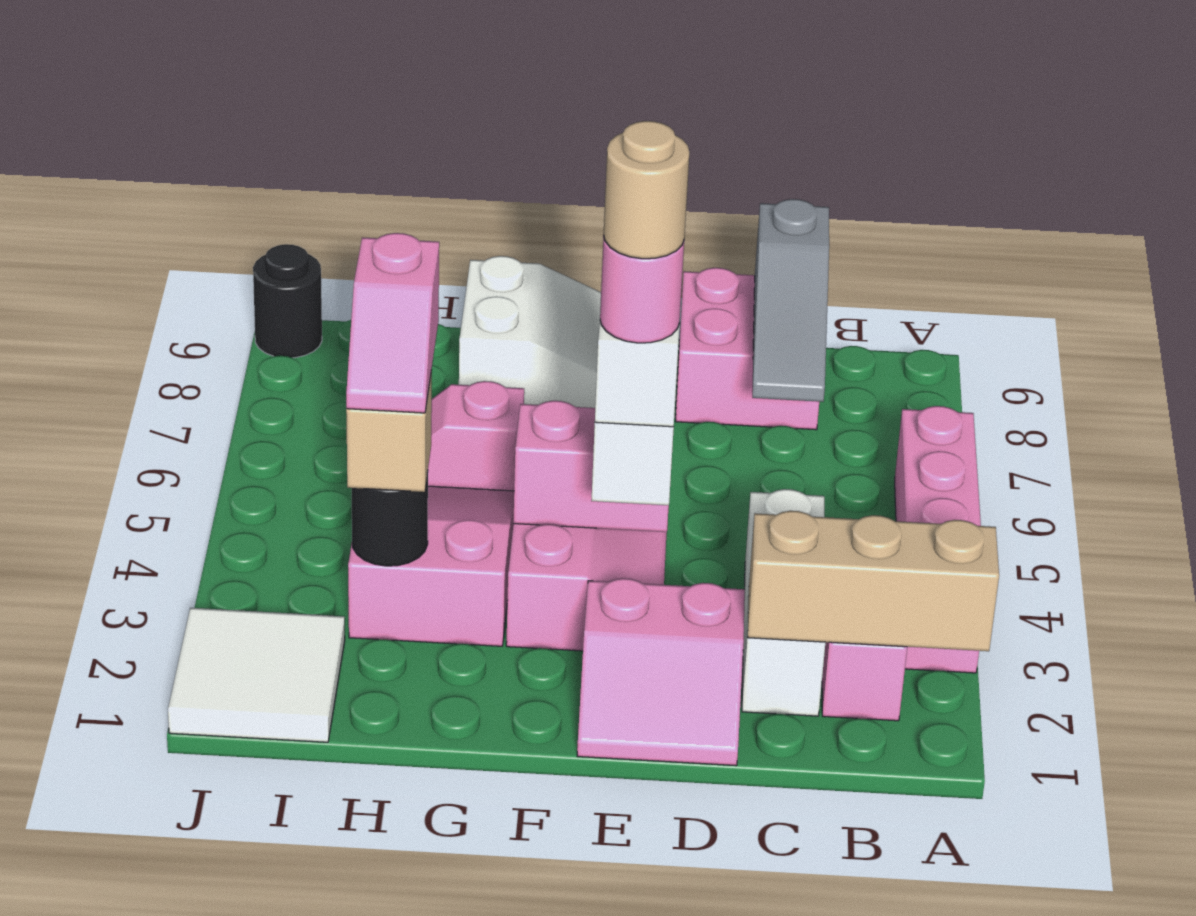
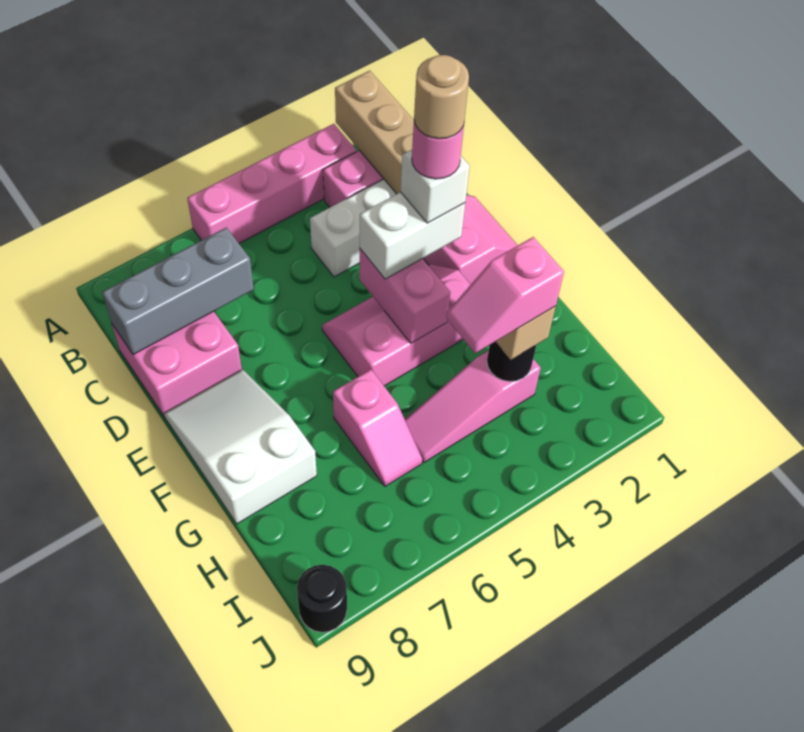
grey 1x3 slope [752,199,829,402] -> grey 1x3 brick [102,227,254,355]
pink 2x3 slope [348,486,514,646] -> pink 1x3 slope [405,350,541,462]
pink 1x2 slope [346,233,439,413] -> pink 1x2 slope turned to [446,237,564,353]
white 2x2 tile [168,608,345,742] -> none

